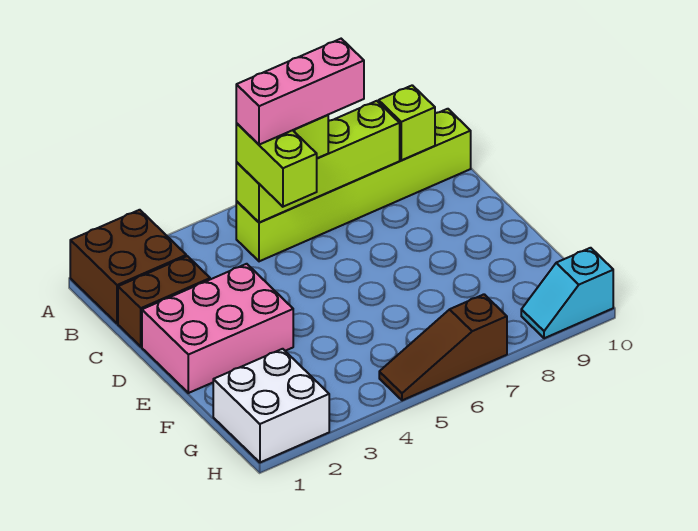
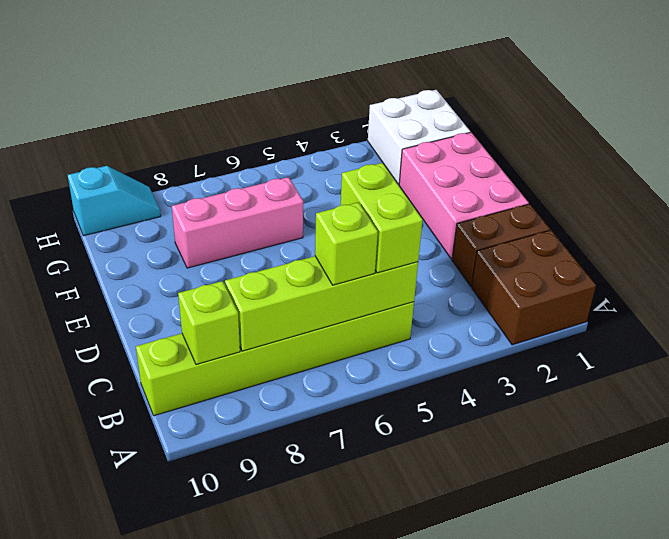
pink 1x3 brick [236,39,364,145] -> pink 1x3 brick moved to [172,177,303,268]
pink 2x3 brick [142,264,293,393] -> pink 2x3 brick turned to [399,132,529,259]
brown 1x3 slope [379,294,507,400] -> none

